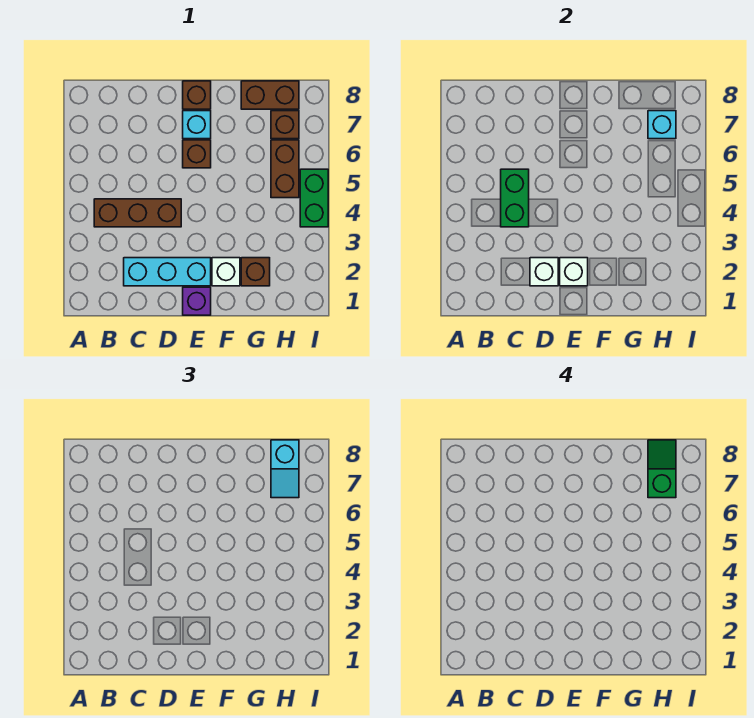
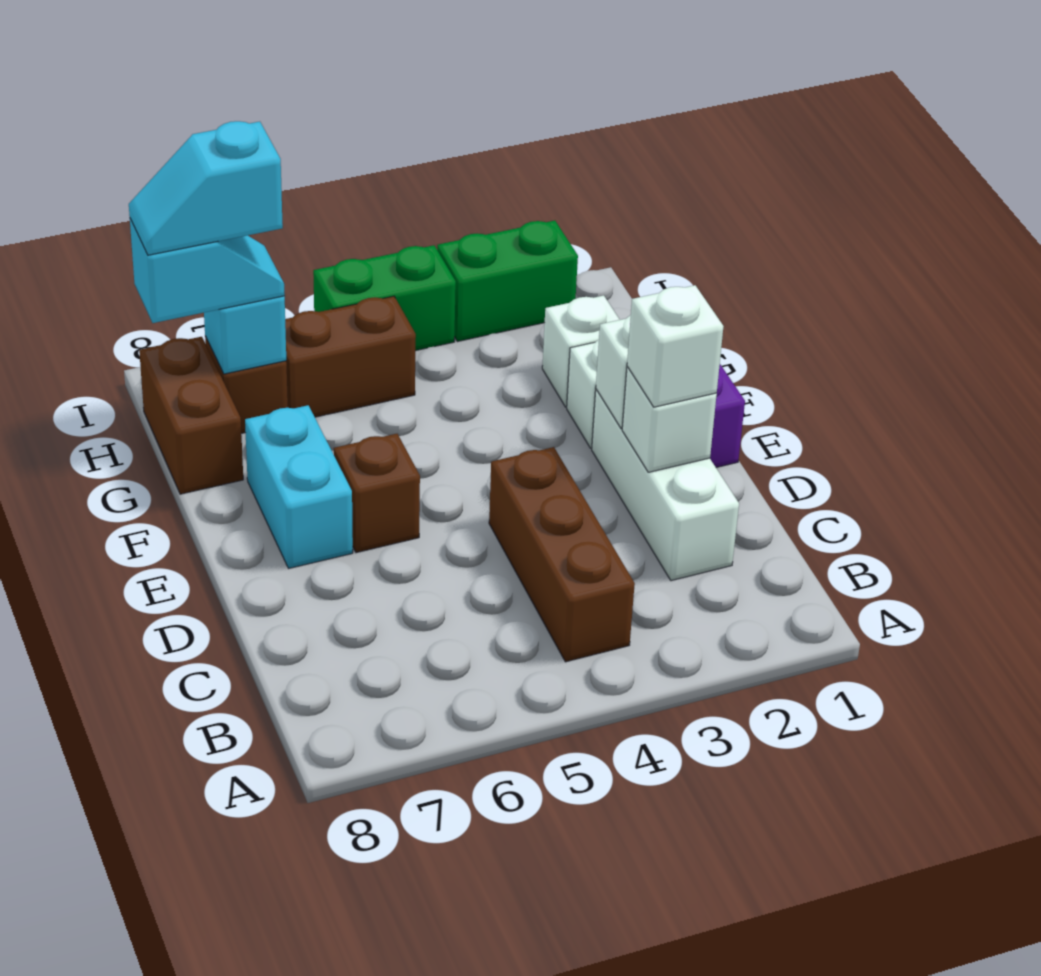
cyan 1x3 brick [124,258,211,286] -> white 1x3 brick [592,389,739,581]
green 1x2 brick [501,169,529,227] -> green 1x2 brick moved to [437,220,578,341]
none -> white 1x1 brick [627,285,724,407]
cyan 1x1 brick [183,111,211,139] -> cyan 1x2 brick [245,405,353,568]
brown 1x1 brick [183,81,211,109] -> none
brown 1x1 brick [241,258,270,286] -> white 1x1 brick [542,295,620,407]
green 1x2 slope [648,440,676,498] -> cyan 1x2 slope [129,121,283,255]

